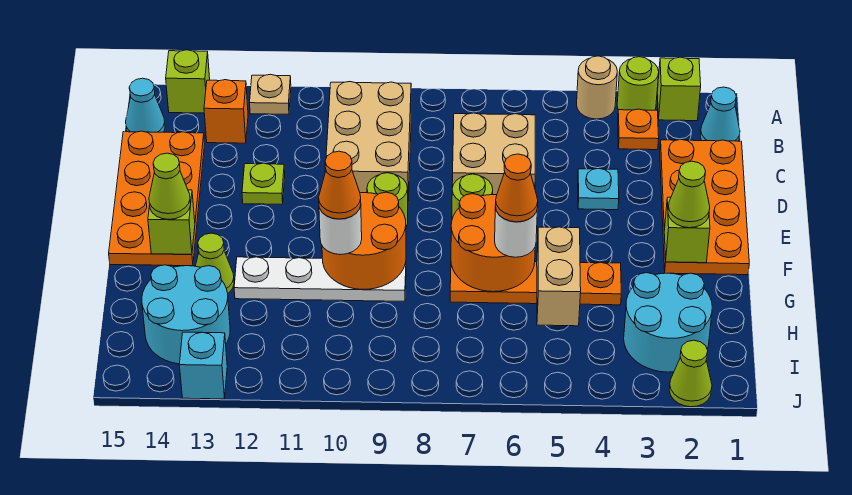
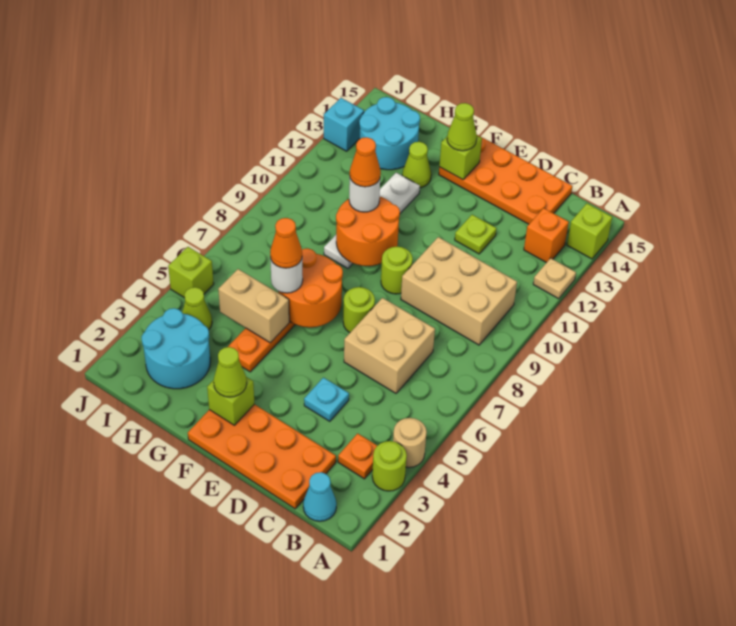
lime 1x1 brick [657,57,701,121] -> lime 1x1 brick moved to [168,247,214,298]
cyan 1x1 cone [126,78,165,132] -> none
lime 1x1 cone [669,340,712,407] -> lime 1x1 cone moved to [182,287,212,330]

